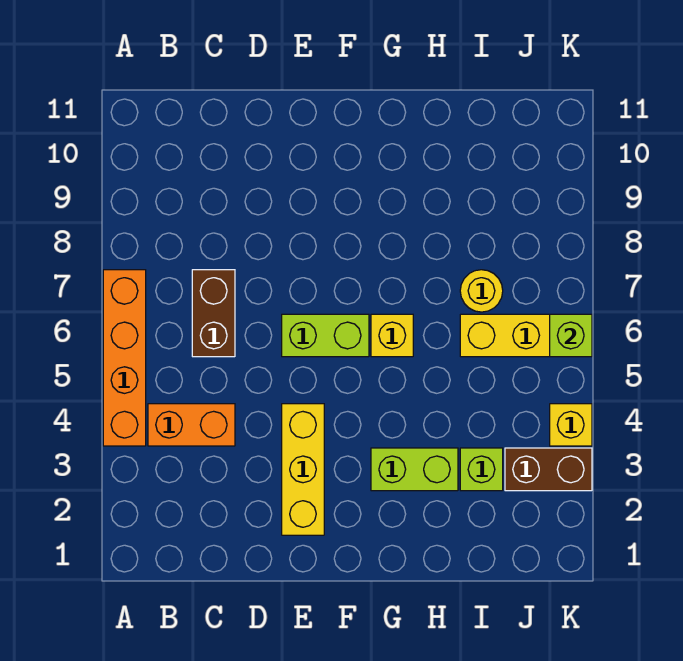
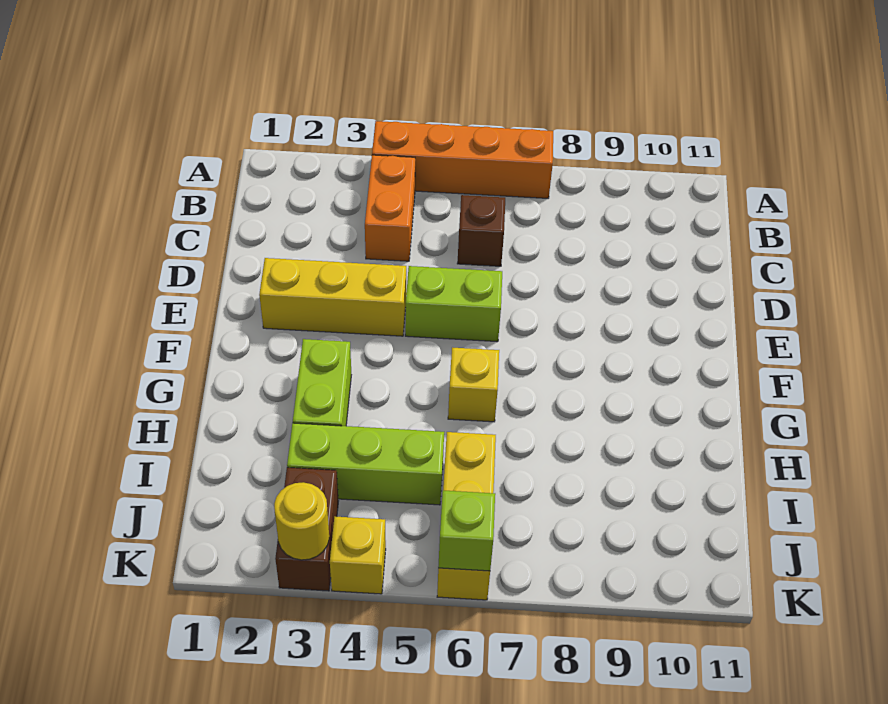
brown 1x2 brick [192,270,235,357] -> brown 1x1 brick [457,195,505,266]
lime 1x2 brick [282,314,369,357] -> lime 1x2 brick turned to [405,266,502,342]
lime 1x1 brick [460,448,503,491] -> lime 1x3 brick [287,423,444,505]
yellow 1x1 round brick [460,270,503,312] -> yellow 1x1 round brick moved to [274,482,329,560]

